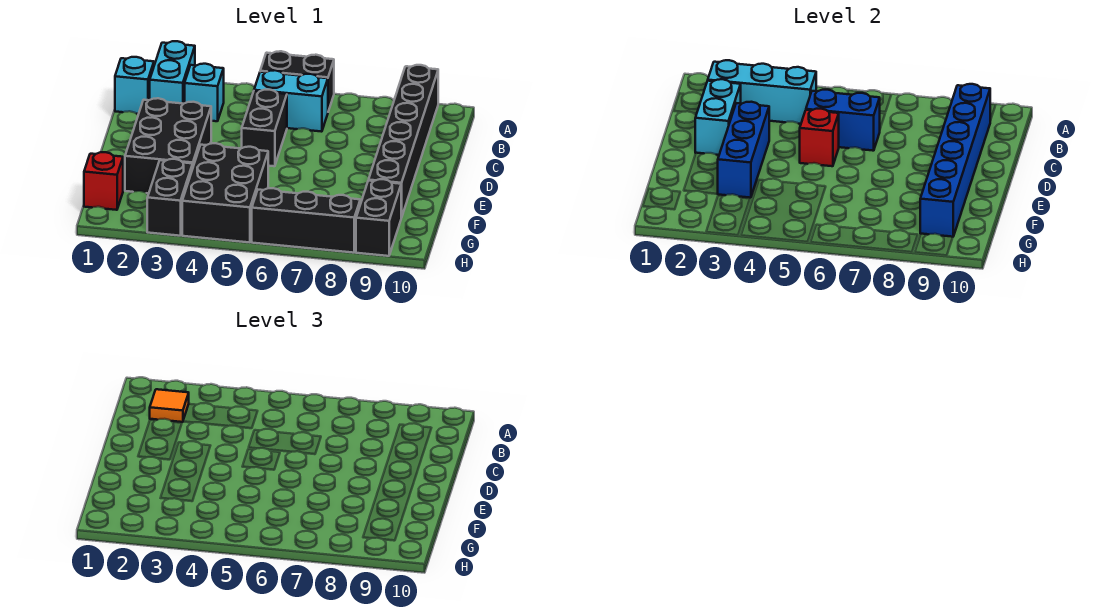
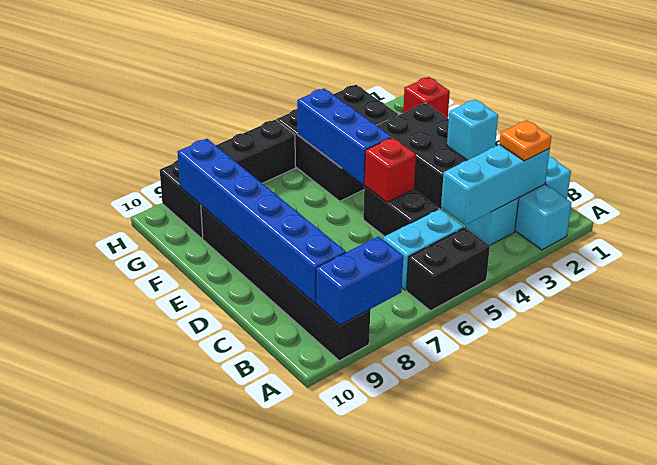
orange 1x1 tile [150,389,189,422] -> orange 1x1 plate [499,120,551,161]
cyan 1x2 brick [695,79,741,155] -> cyan 1x1 brick [447,99,498,160]
blue 1x2 brick [806,90,880,151] -> blue 1x2 brick moved to [316,236,403,325]
blue 1x3 brick [718,102,769,198] -> blue 1x3 brick moved to [297,88,392,184]

